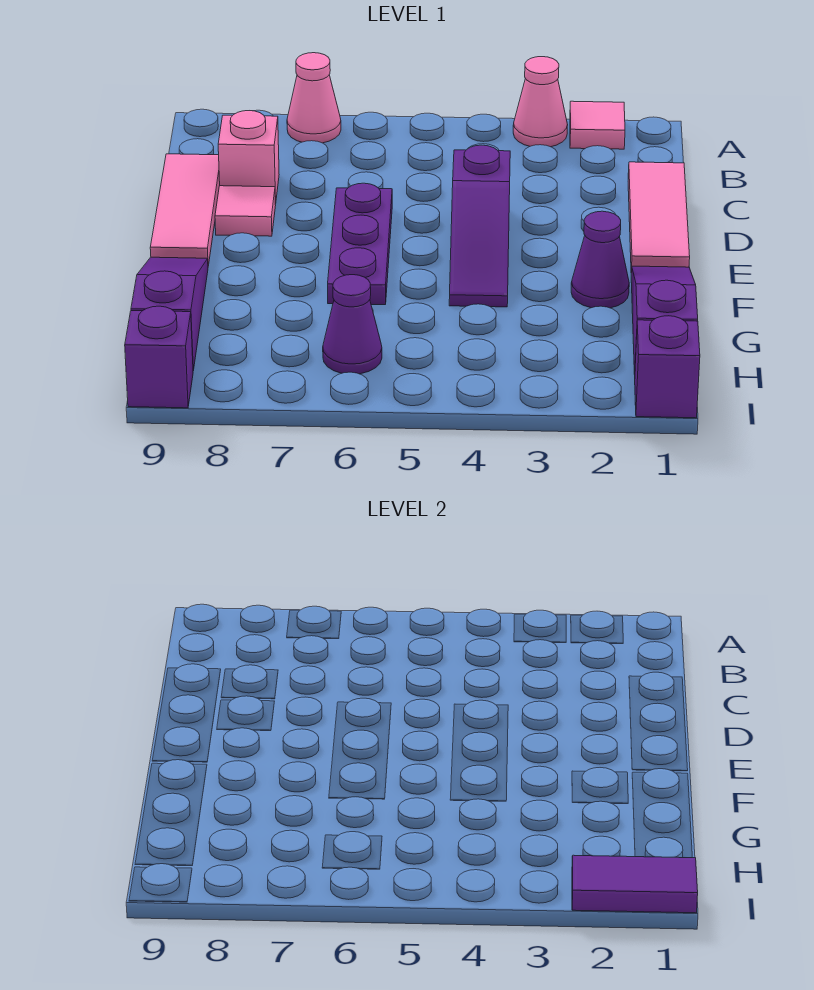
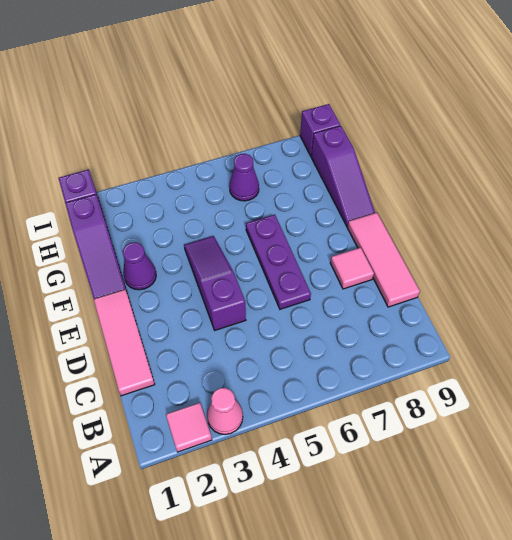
pink 1x1 cone [287,53,341,143] -> none
pink 1x1 brick [218,111,279,204] -> none
purple 1x2 tile [572,855,698,913] -> none

